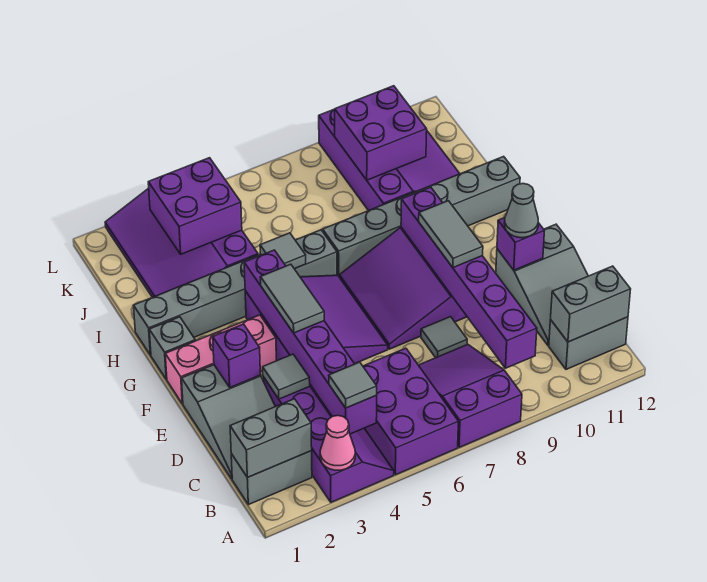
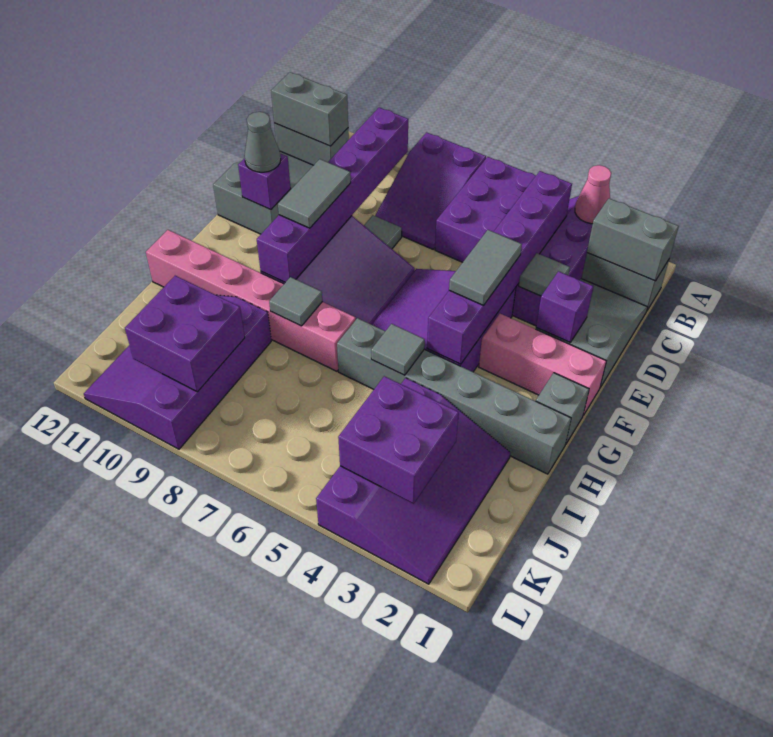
grey 1x1 tile [329,362,377,408] -> grey 1x1 tile moved to [269,277,322,326]
grey 1x6 brick [323,156,520,276] -> pink 1x6 brick [146,230,356,371]

